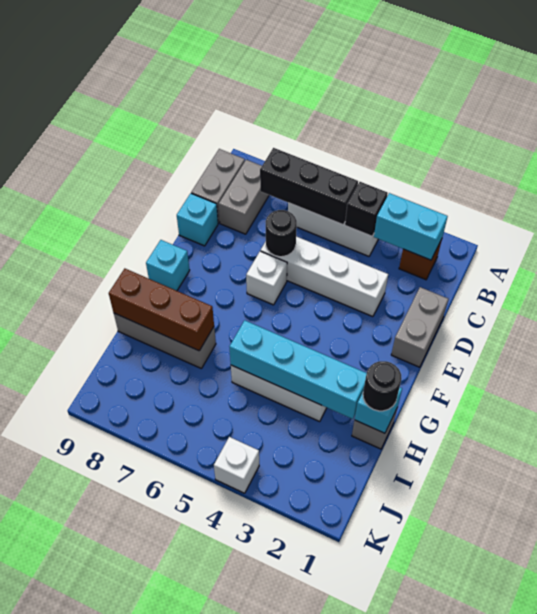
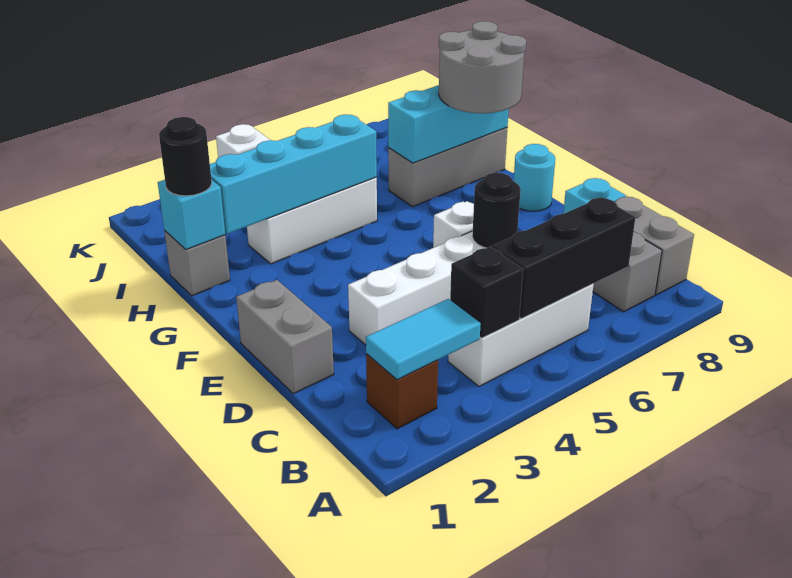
cyan 1x2 brick [374,193,448,260] -> cyan 1x2 tile [366,299,481,380]
cyan 1x1 brick [146,240,190,291] -> cyan 1x1 round brick [514,144,555,211]
none -> grey 2x2 round brick [439,21,526,113]
brown 1x3 brick [109,269,214,351] -> cyan 1x3 brick [388,85,509,163]

